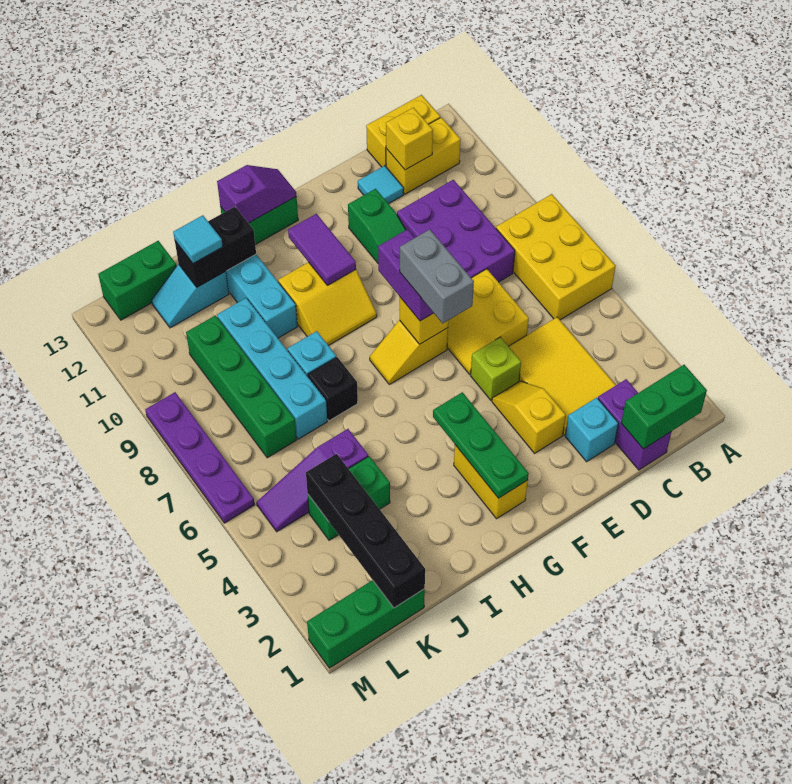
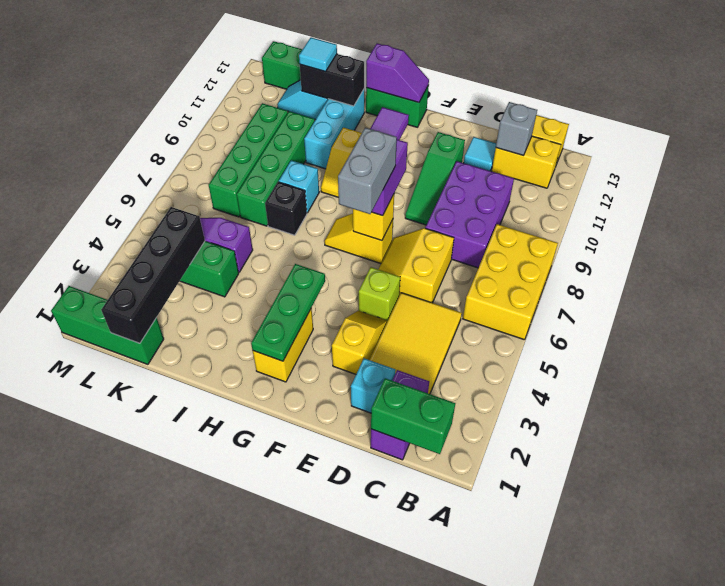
yellow 1x1 brick [386,108,433,170] -> grey 1x1 brick [496,102,537,155]
cyan 1x4 brick [217,298,327,439] -> green 1x4 brick [237,111,315,226]
purple 1x4 plate [145,392,255,523] -> none

